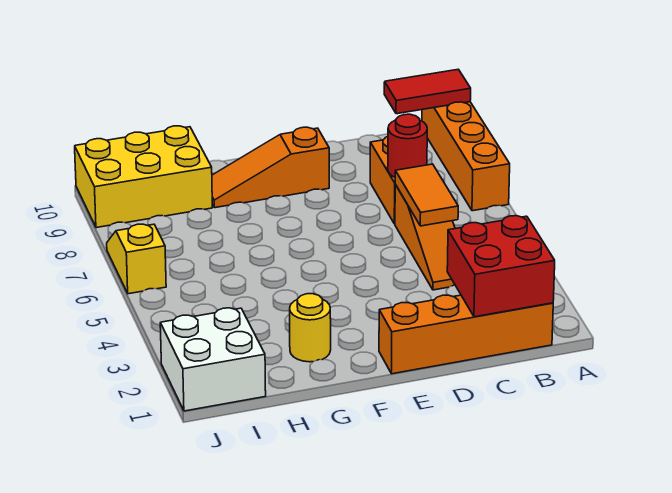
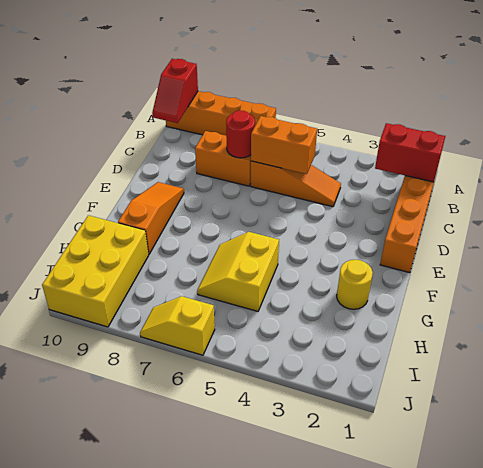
red 1x2 tile [384,69,471,114] -> red 1x2 slope [152,59,198,123]
red 2x2 brick [447,216,555,317] -> red 1x2 brick [375,123,445,182]
orange 1x2 tile [395,164,458,226] -> orange 1x2 brick [251,116,317,174]
orange 1x3 slope [212,127,329,208] -> orange 1x3 slope turned to [118,182,184,254]
none -> yellow 2x2 slope [197,232,279,311]
white 2x2 brick [160,308,266,411] -> none

